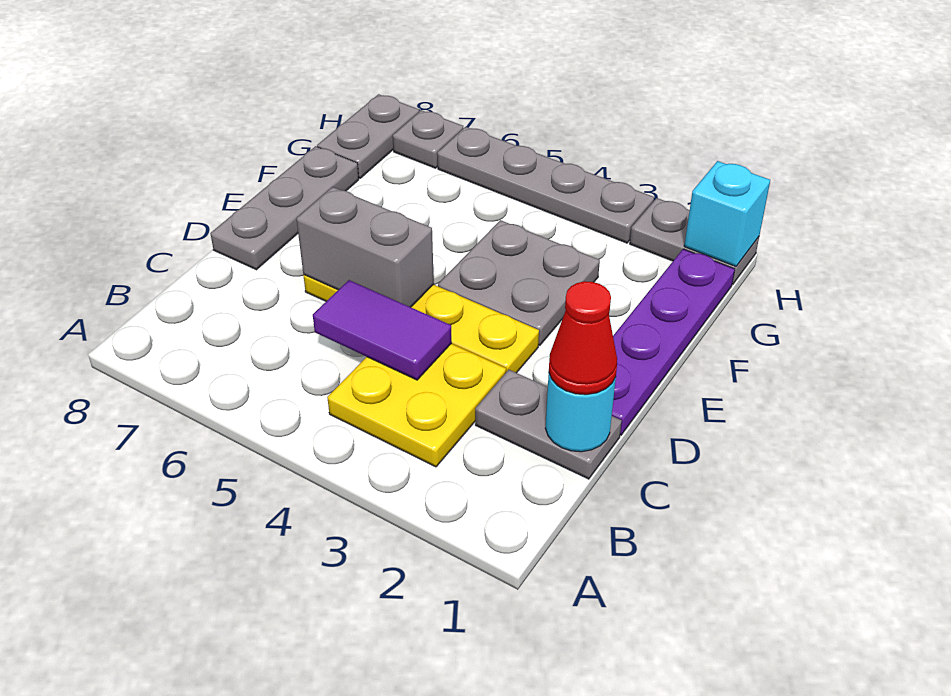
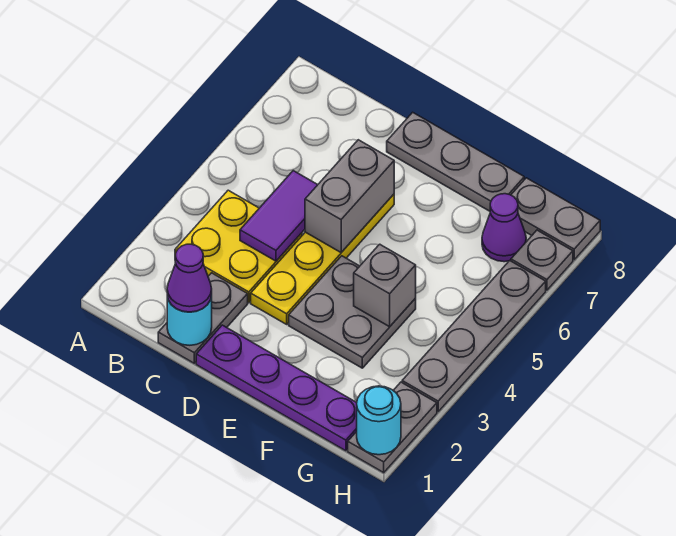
red 1x1 cone [549,281,617,395] -> purple 1x1 cone [167,244,212,312]
none -> grey 1x1 brick [354,244,416,327]
none -> purple 1x1 cone [482,194,526,262]
cyan 1x1 brick [684,161,770,266] -> cyan 1x1 round brick [357,386,401,455]

